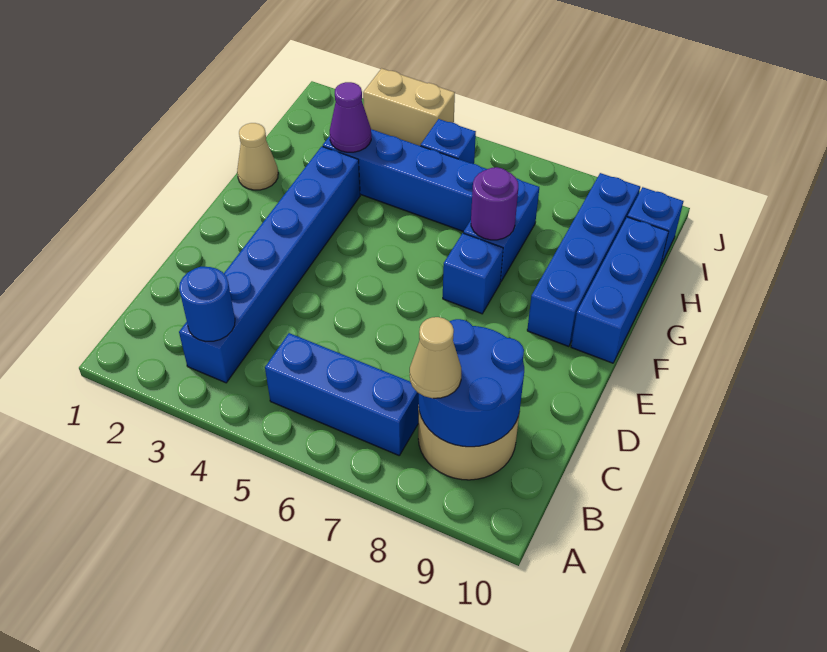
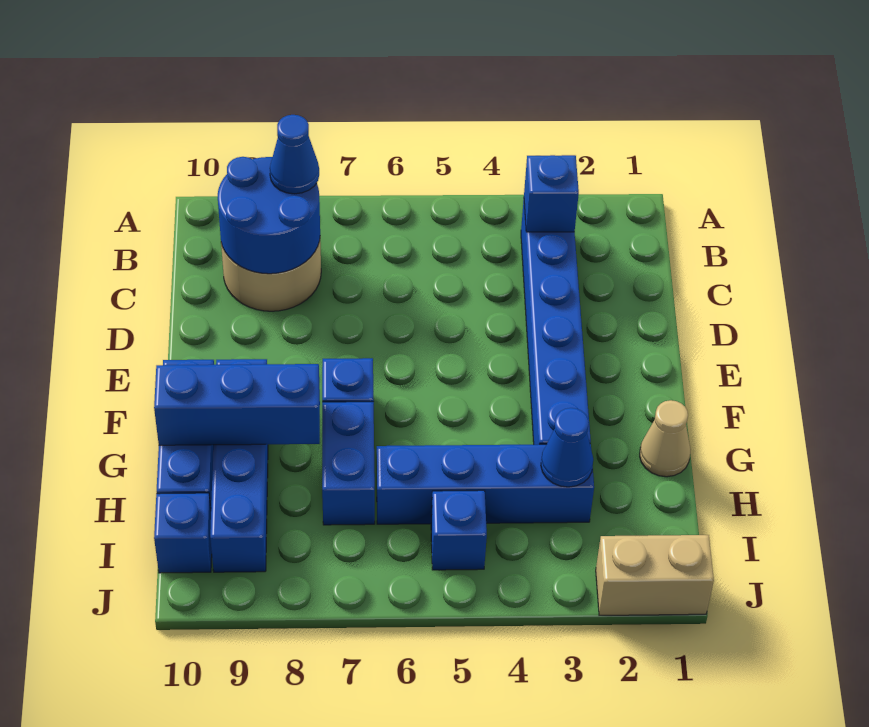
blue 1x1 round brick [179,267,235,341] -> blue 1x1 brick [524,155,579,232]
blue 1x3 brick [265,333,419,455] -> blue 1x3 brick moved to [154,364,320,445]
tan 1x1 cone [410,317,461,398] -> blue 1x1 cone [270,115,319,194]
purple 1x1 round brick [471,167,518,240] -> none
purple 1x1 cone [330,82,371,152] -> blue 1x1 cone [541,408,593,487]
tan 1x2 brick [363,68,455,146] -> tan 1x2 brick moved to [596,535,714,615]

